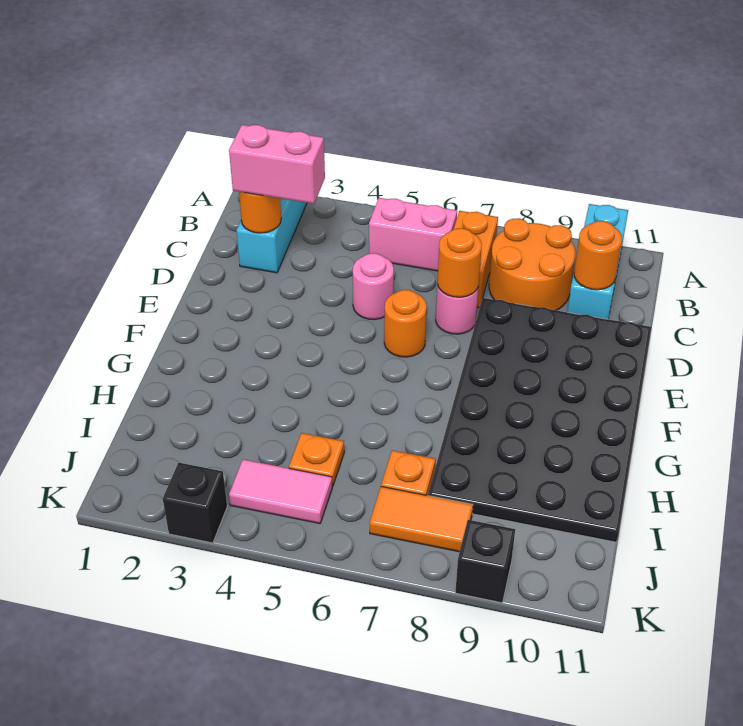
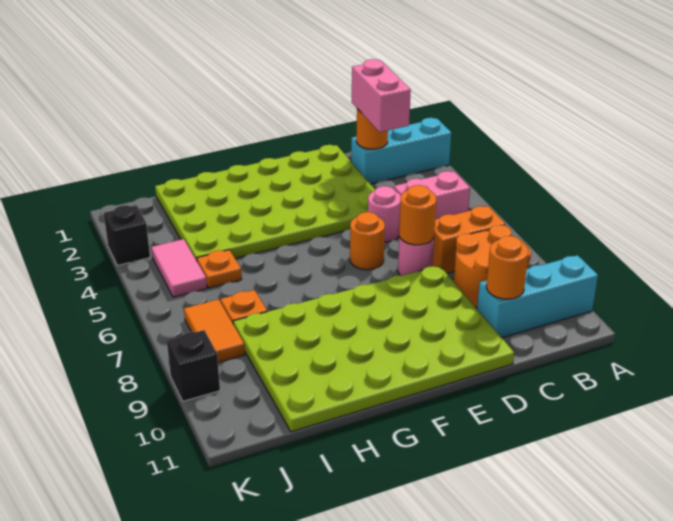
pink 1x2 brick [369,198,457,271] -> pink 1x2 brick turned to [394,171,470,219]
none -> lime 4x6 plate [155,145,375,261]
black 4x6 plate [428,298,651,542] -> lime 4x6 plate [233,266,514,432]

